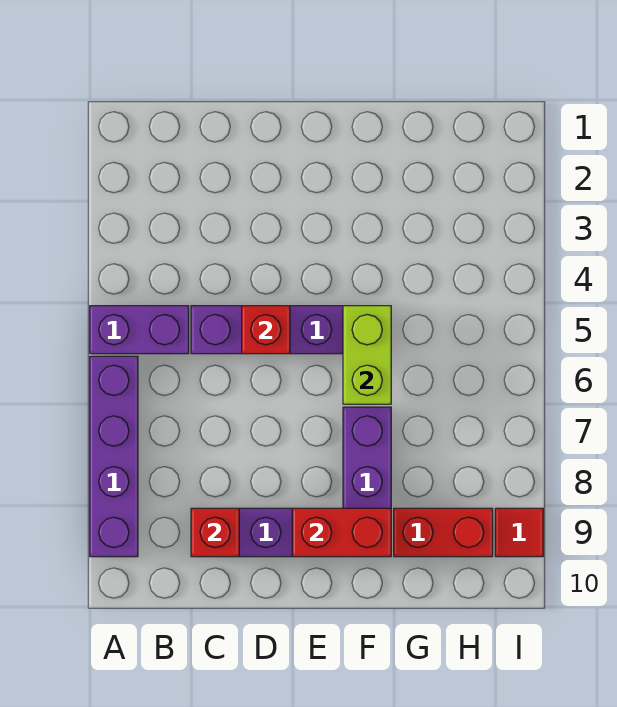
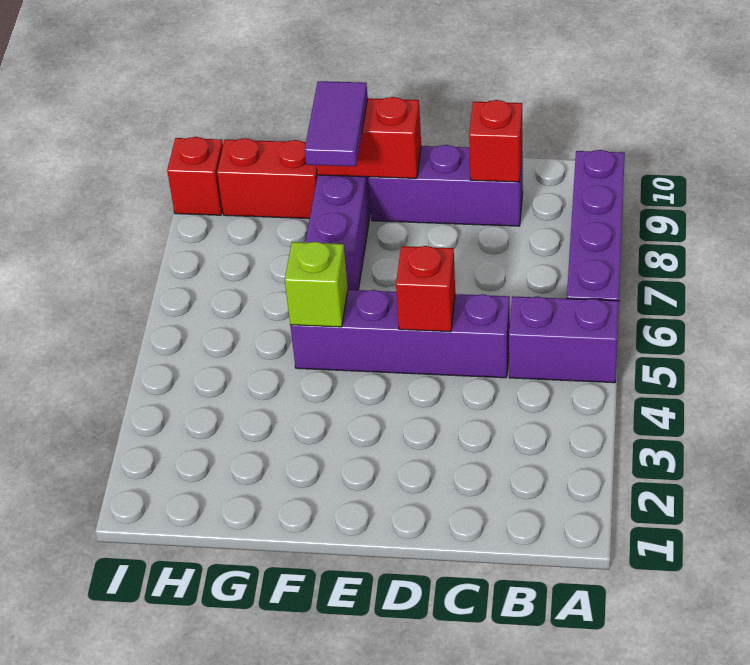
lime 1x2 brick [343,306,391,404] -> lime 1x1 brick [285,242,348,327]
none -> purple 1x2 tile [305,81,368,166]
red 1x1 tile [495,508,543,557] -> red 1x1 brick [167,137,223,215]

